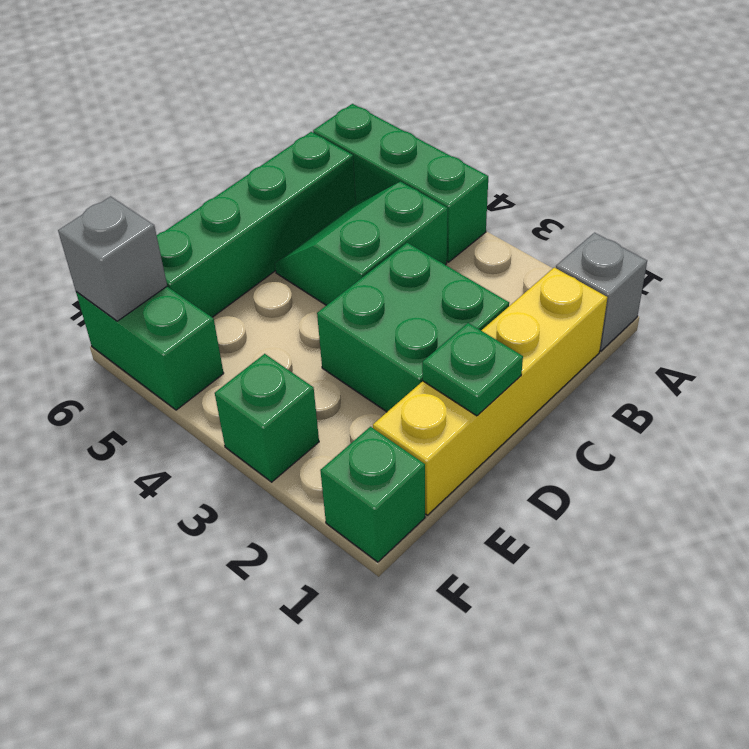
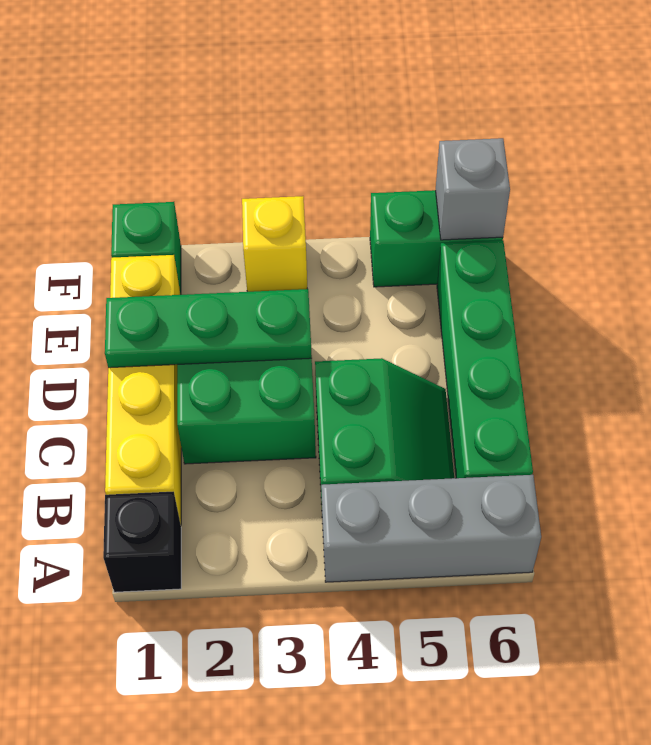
grey 1x1 brick [556,233,647,351] -> black 1x1 brick [103,492,181,592]
green 1x3 brick [313,104,488,262] -> grey 1x3 brick [321,475,541,582]
green 1x1 plate [422,323,523,416] -> green 1x3 plate [105,289,312,368]
green 1x1 brick [215,354,319,482] -> yellow 1x1 brick [242,196,307,292]

